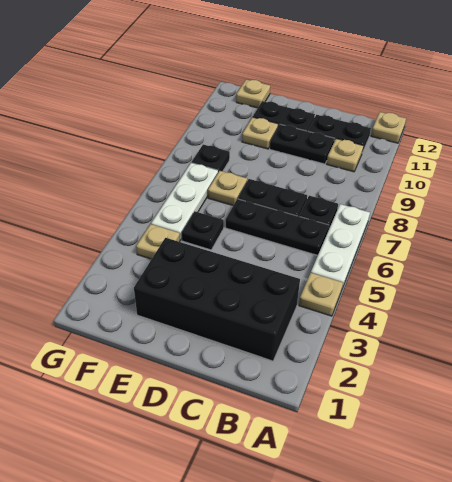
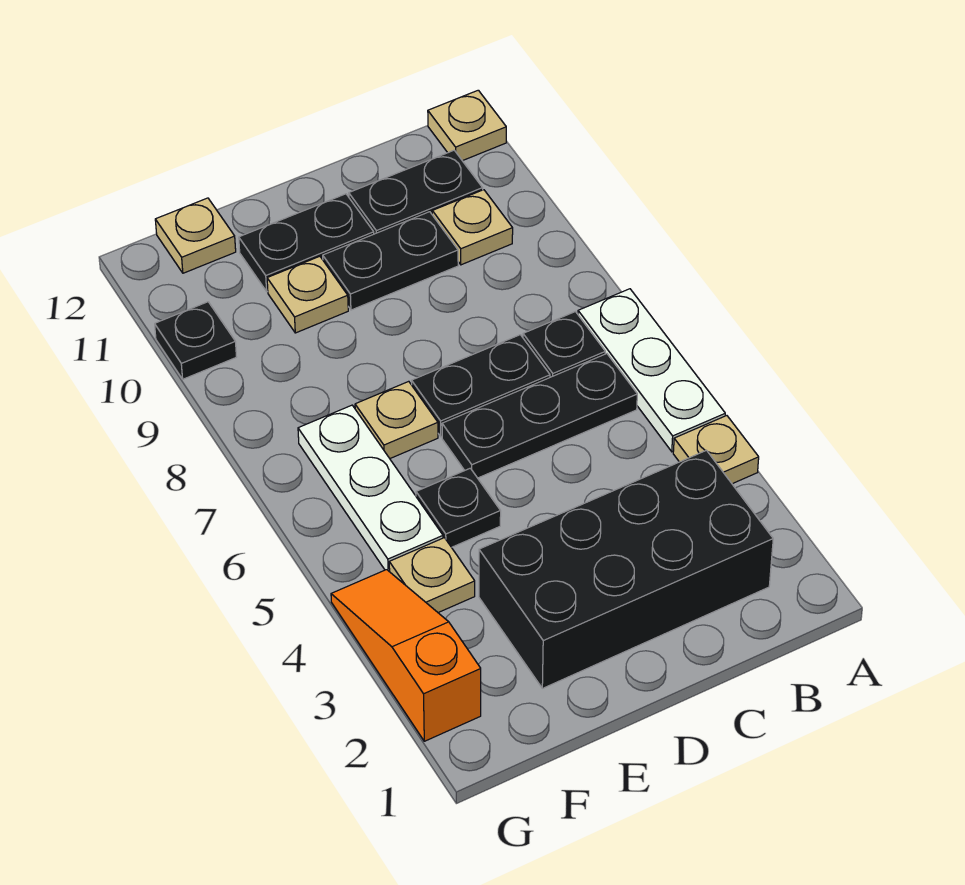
black 1x1 plate [192,144,230,172] -> black 1x1 plate moved to [155,302,236,379]
none -> orange 1x3 slope [331,570,481,741]

